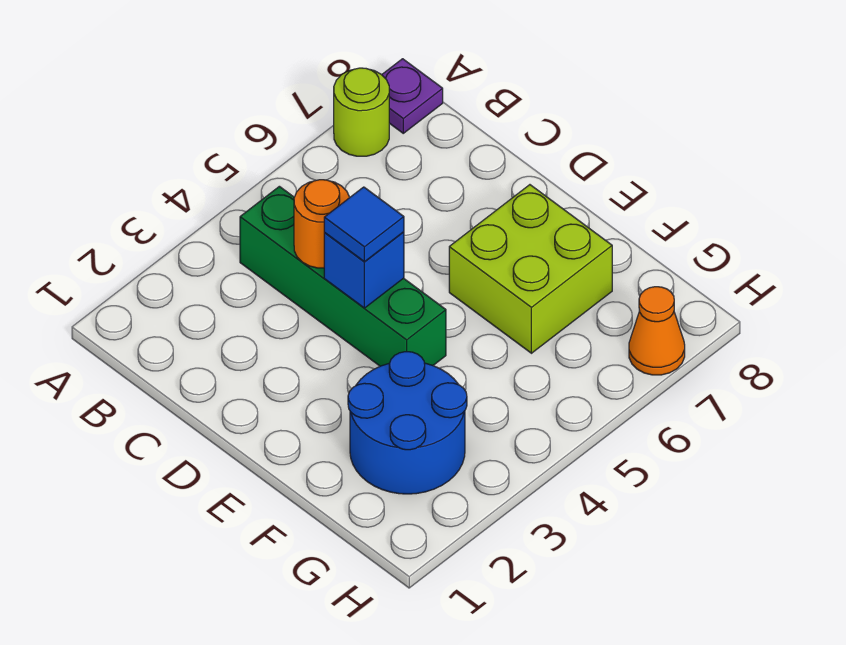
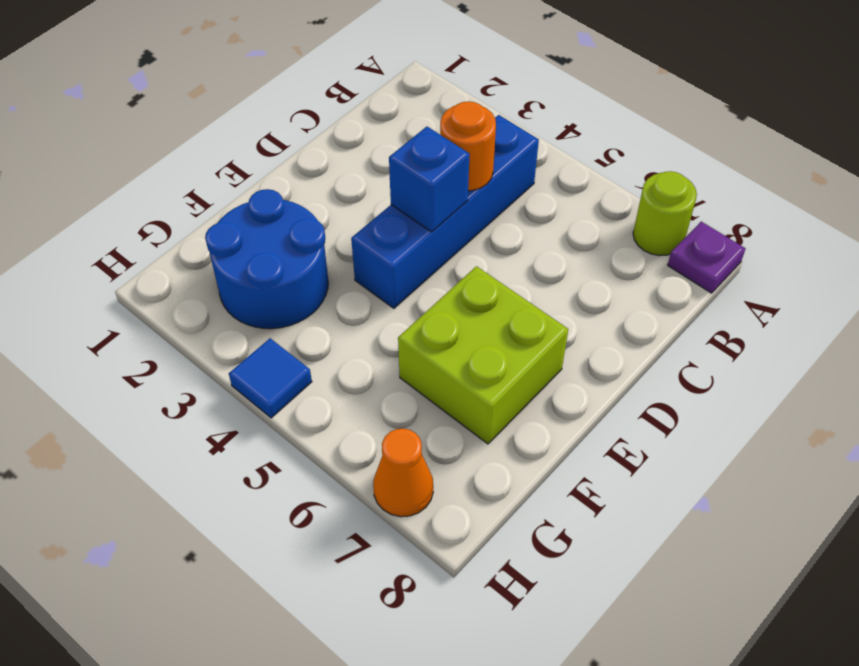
green 1x4 brick [240,186,446,366] -> blue 1x4 brick [351,115,539,308]
blue 1x1 tile [324,187,404,262] -> blue 1x1 tile moved to [229,338,312,418]

